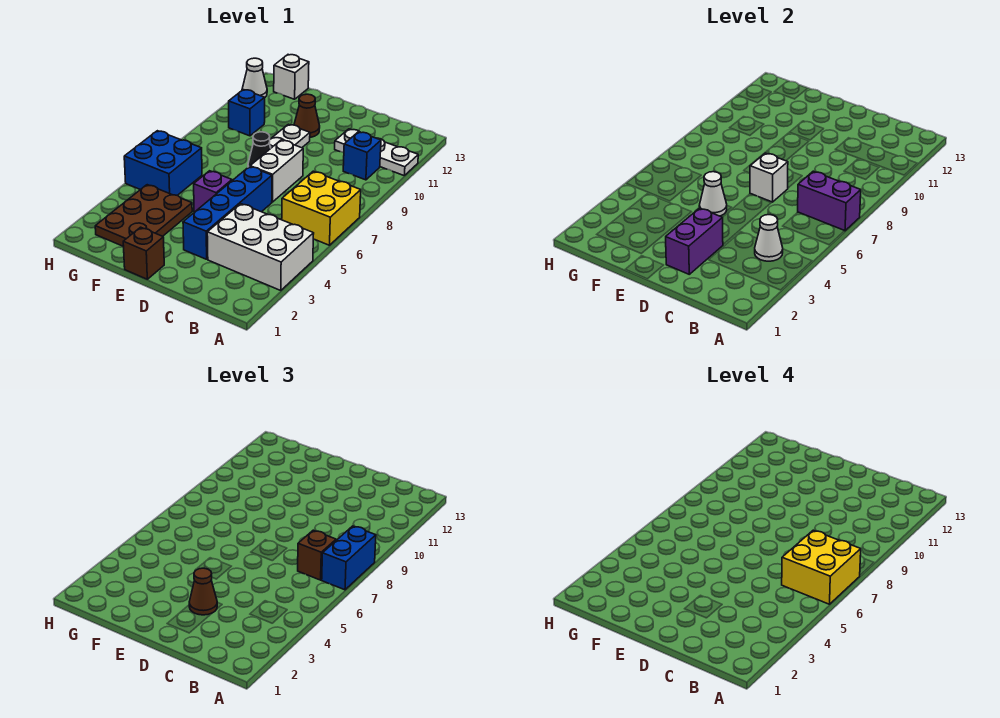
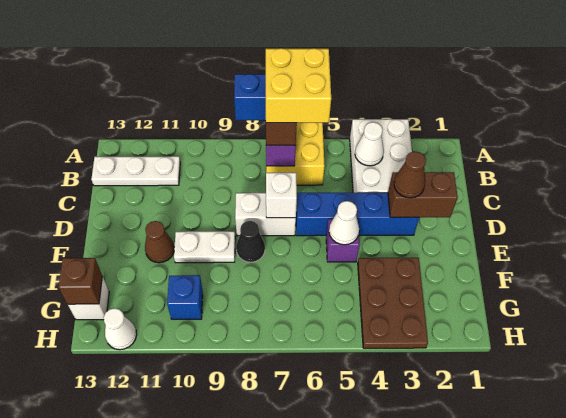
white 1x3 plate [335,129,418,175] -> white 1x3 plate turned to [91,156,180,186]
blue 1x1 brick [343,132,381,180] -> none
purple 1x2 brick [666,208,723,274] -> brown 1x2 brick [388,172,458,218]
brown 1x1 brick [123,227,164,279] -> brown 1x1 brick moved to [58,258,102,304]
brown 2x3 plate [95,185,192,247] -> brown 2x3 plate turned to [358,258,428,348]
blue 2x2 brick [124,131,202,195] -> none

